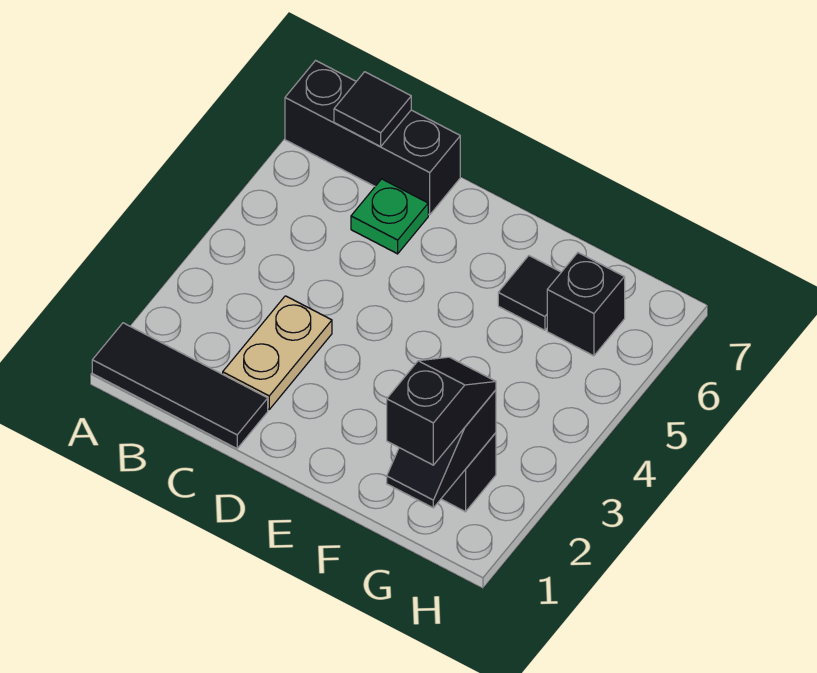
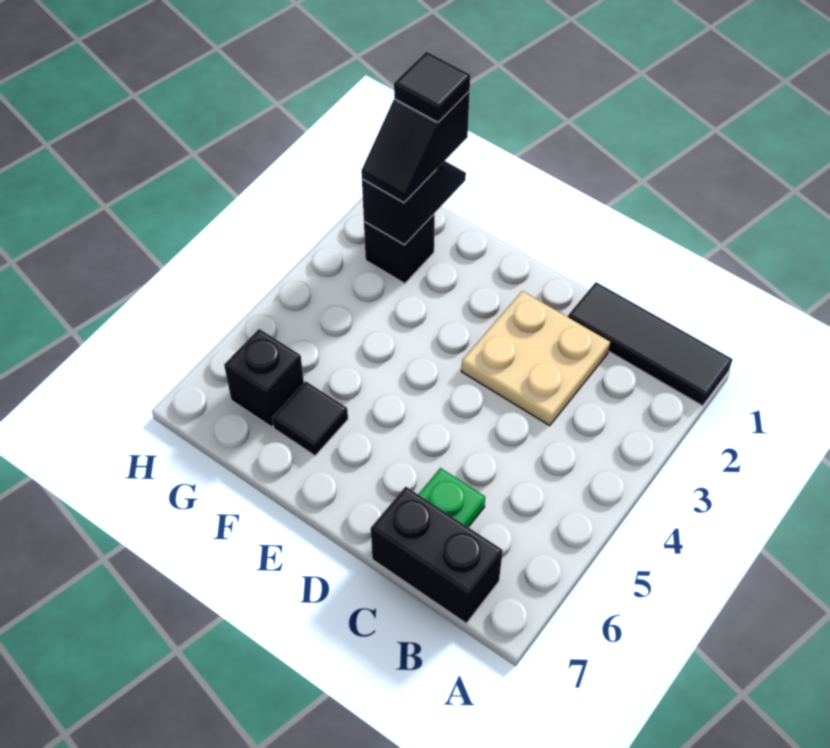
black 1x3 brick [285,60,460,215] -> black 1x2 brick [371,487,503,623]
black 1x1 tile [334,72,411,146] -> black 1x1 tile moved to [394,52,470,122]
tan 1x2 plate [223,296,332,409] -> tan 2x2 plate [461,291,610,426]

